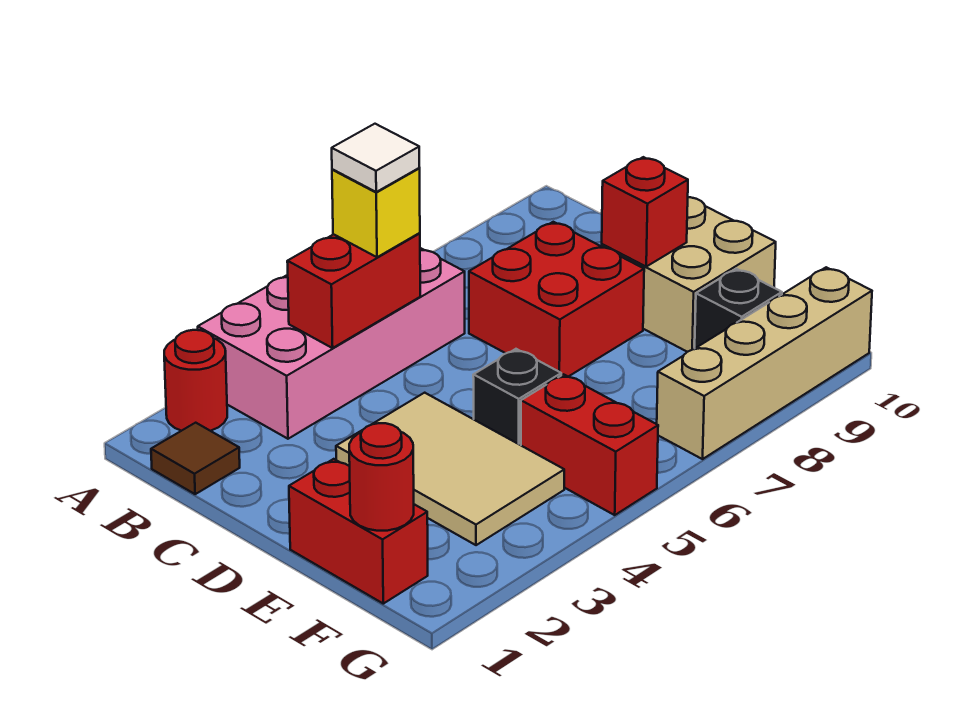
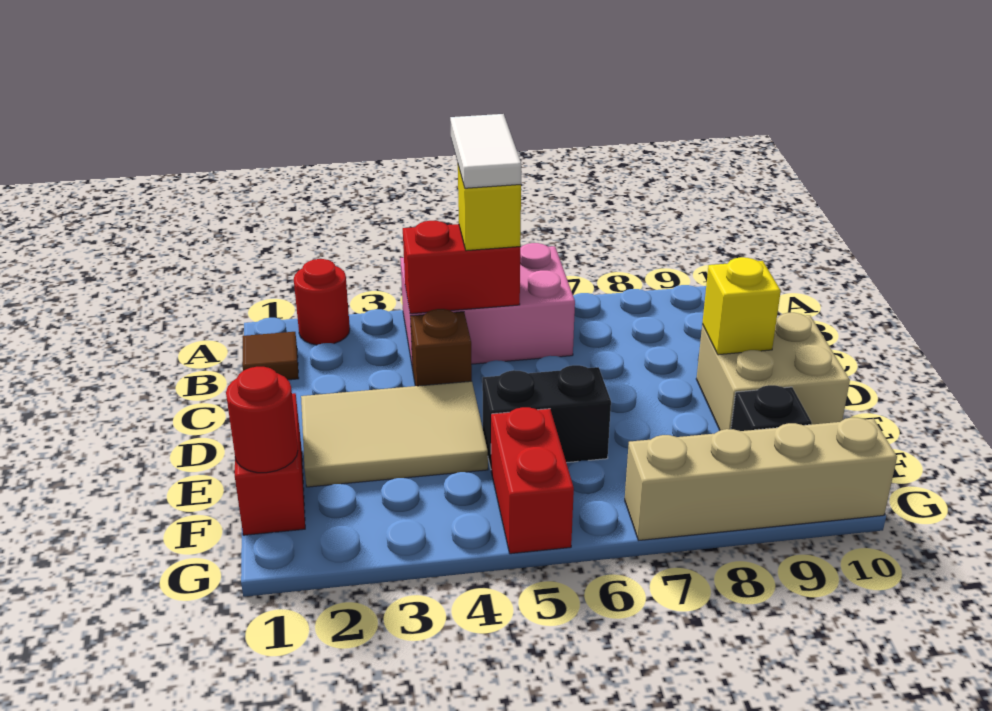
pink 2x4 brick [198,248,465,439] -> pink 2x3 brick [400,243,575,368]
white 1x1 tile [332,124,419,192] -> white 1x2 tile [450,114,521,188]
none -> brown 1x1 brick [410,309,472,386]
red 2x2 brick [469,222,644,377] -> none
tan 2x3 tile [336,393,564,545] -> tan 2x3 tile turned to [301,381,488,487]
red 1x1 brick [602,157,688,267] -> yellow 1x1 brick [702,257,781,355]
black 1x1 brick [473,349,561,445] -> black 1x2 brick [482,365,611,468]

